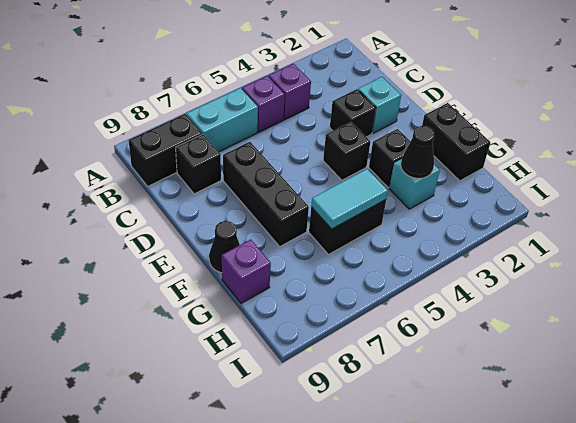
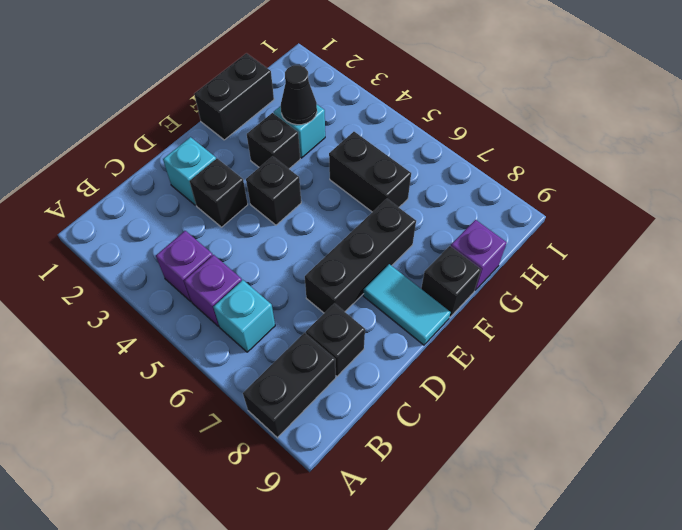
cyan 1x2 brick [187,88,258,152] -> cyan 1x1 brick [213,280,275,352]
black 1x2 brick [129,114,202,186] -> black 1x2 brick turned to [243,333,336,438]
black 1x1 cone [209,221,240,273] -> black 1x1 brick [421,246,481,317]
cyan 1x2 tile [311,169,388,229] -> cyan 1x2 tile moved to [363,264,450,345]

